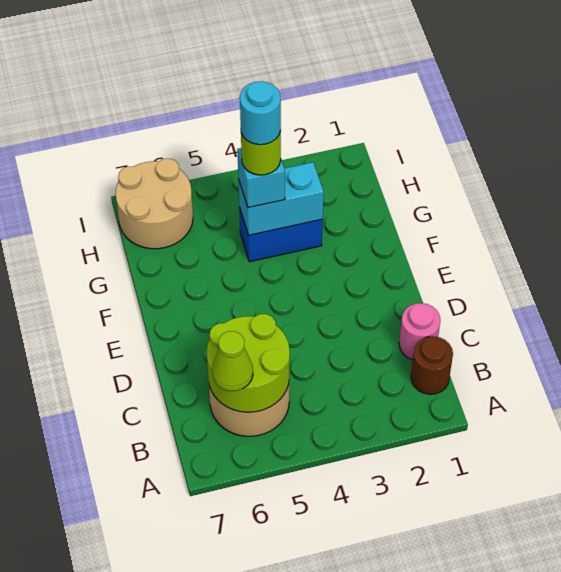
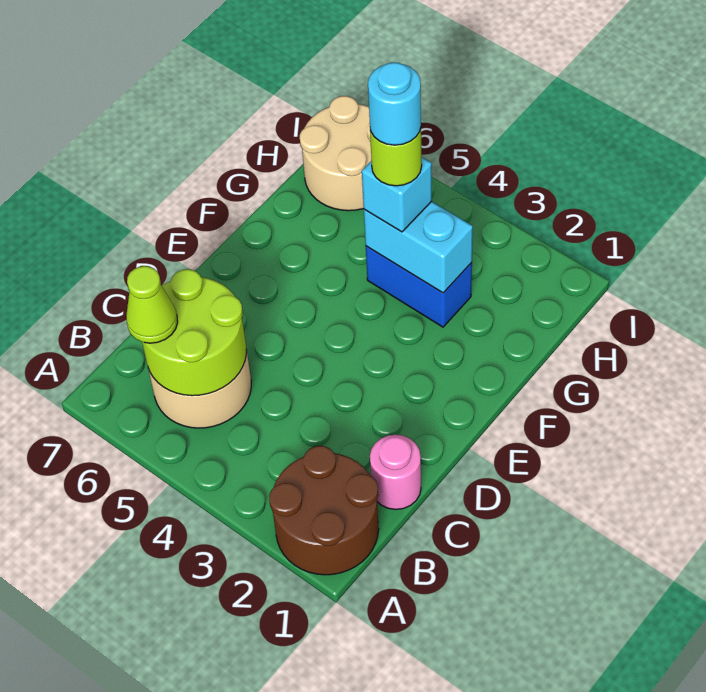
brown 1x1 round brick [411,336,453,394] -> brown 2x2 round brick [269,446,379,575]

